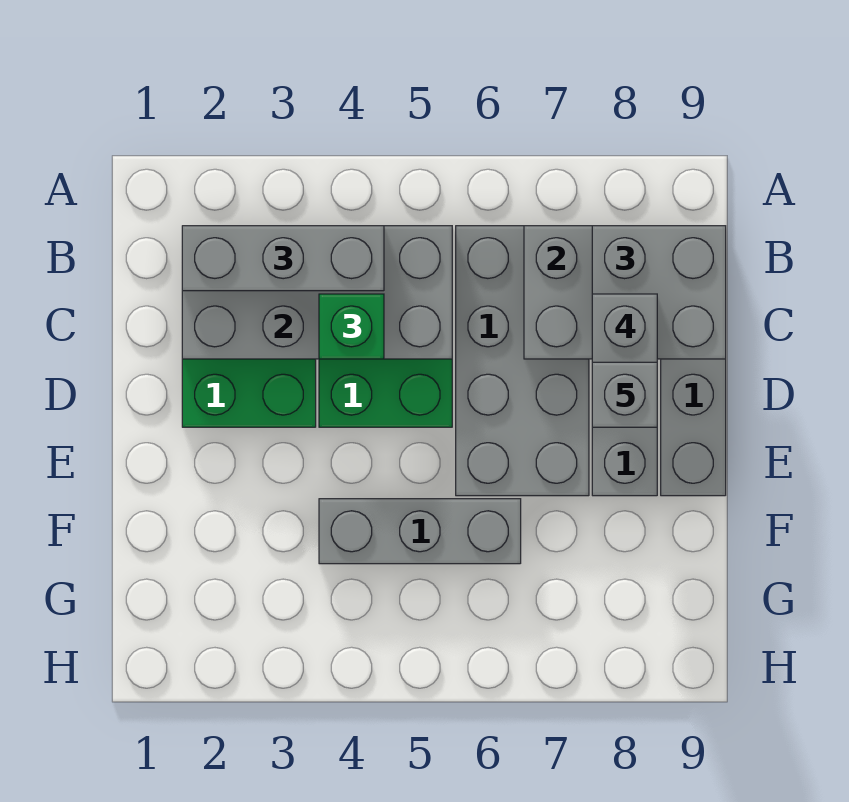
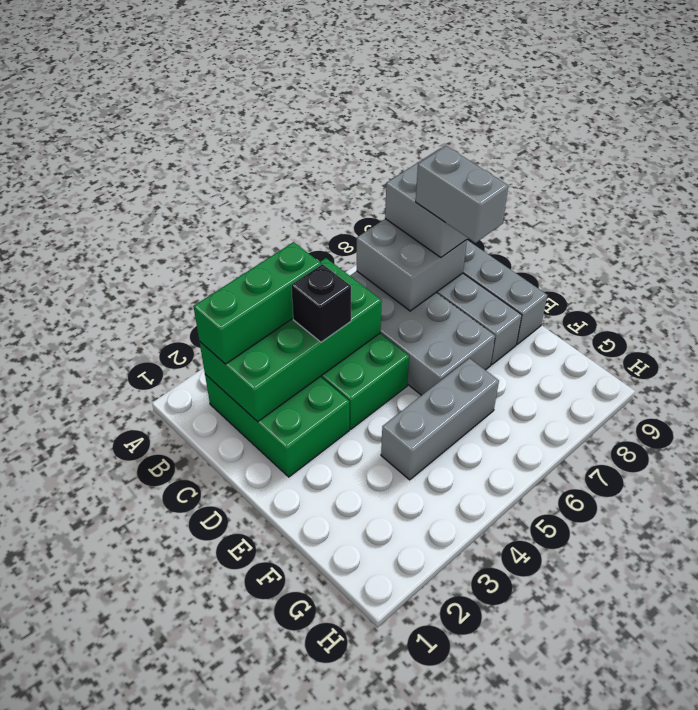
grey 2x4 brick [182,226,452,359] -> green 2x4 brick [199,258,382,422]
grey 1x3 brick [182,226,384,291] -> green 1x3 brick [193,242,321,364]
green 1x1 brick [319,294,384,359] -> black 1x1 brick [291,264,351,342]
grey 1x1 brick [592,362,657,427] -> none

